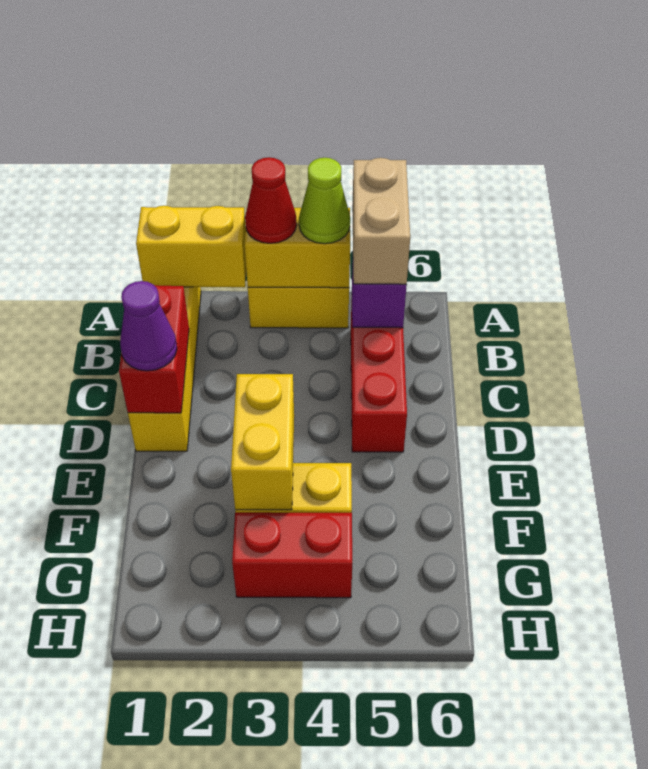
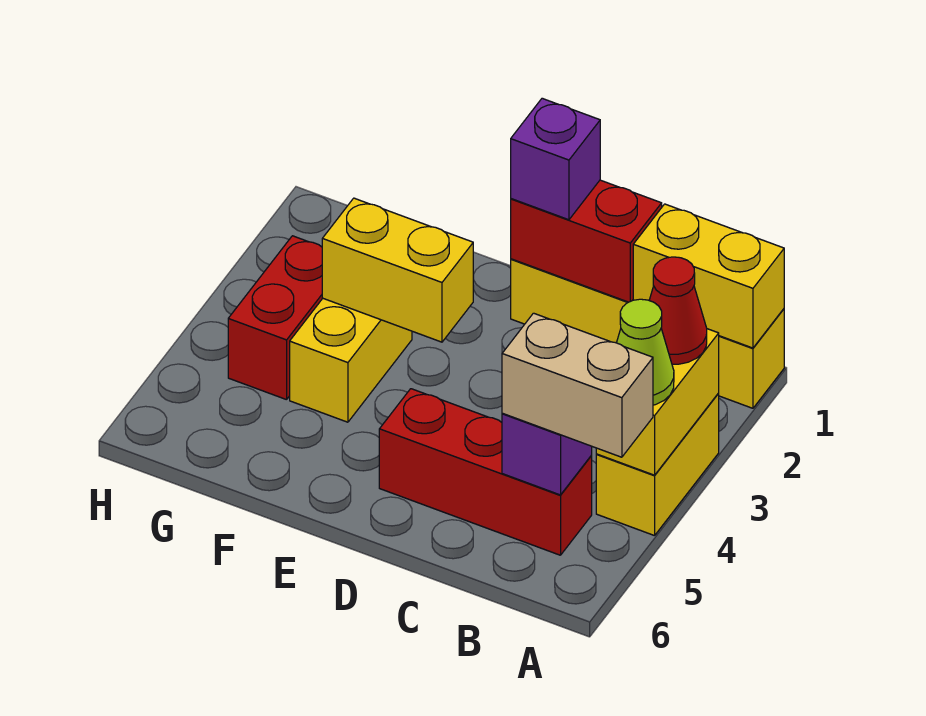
yellow 1x2 brick [136,206,246,287] -> yellow 1x2 brick turned to [633,204,784,348]
purple 1x1 cone [120,281,177,371] -> purple 1x1 brick [511,98,600,220]

